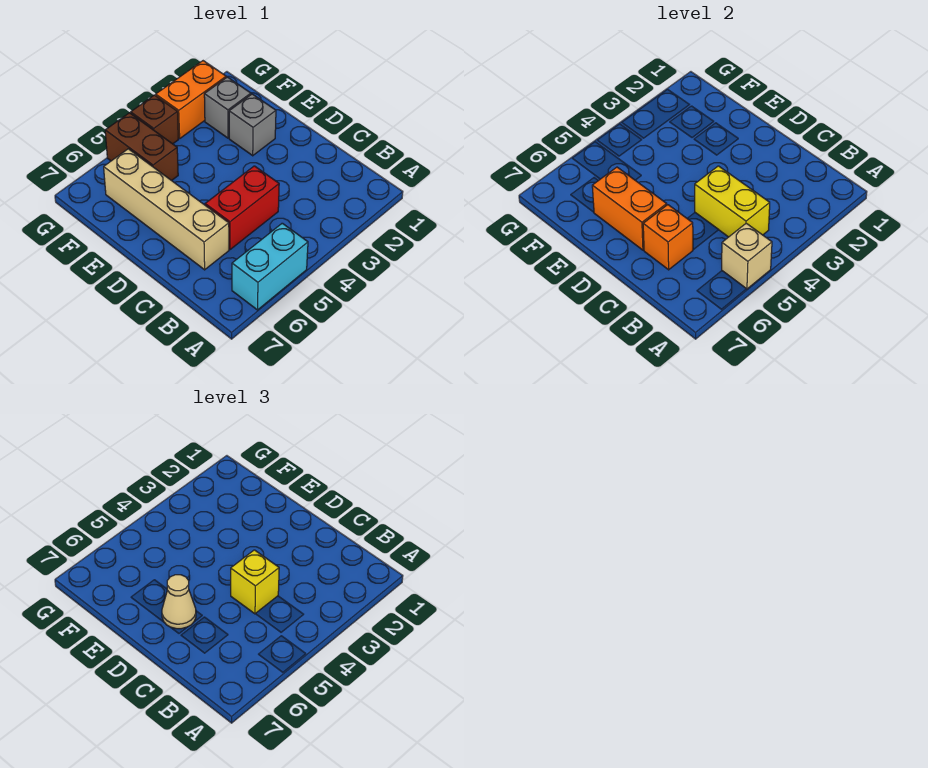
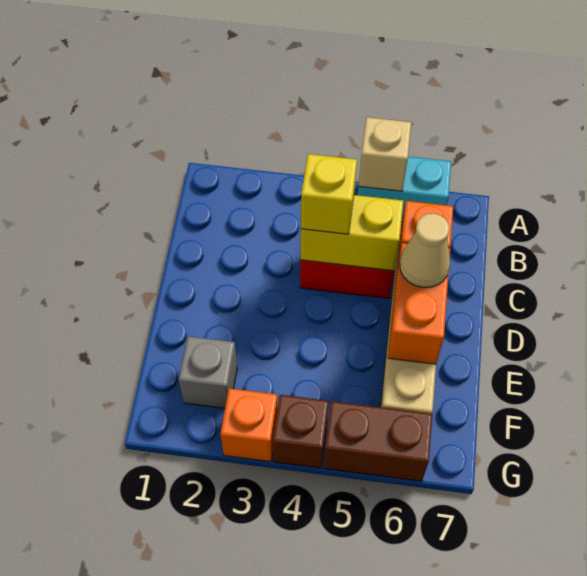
yellow 1x2 brick [695,166,770,237] -> yellow 1x2 brick turned to [300,195,403,271]
grey 1x1 brick [229,94,276,156] -> none
brown 1x2 brick [105,113,178,181] -> brown 1x2 brick turned to [324,401,432,481]
orange 1x2 brick [156,61,226,139] -> orange 1x1 brick [220,388,278,462]

